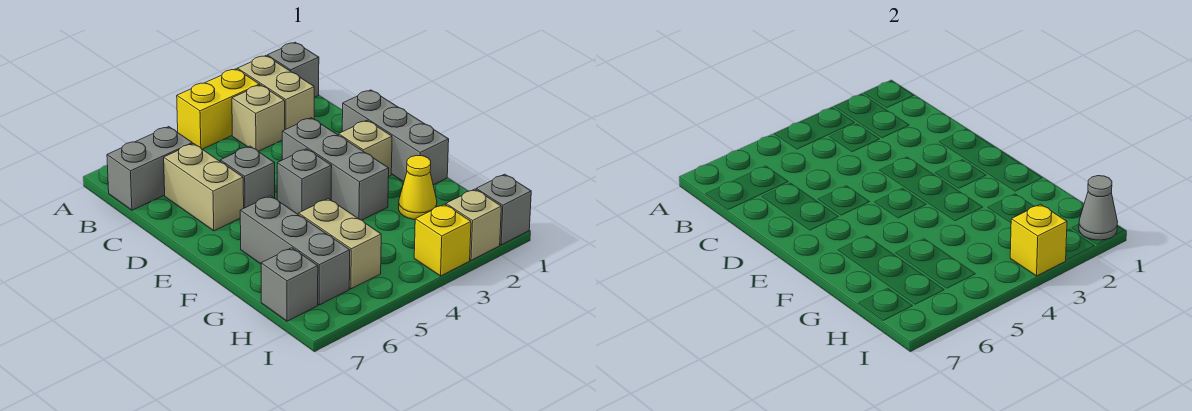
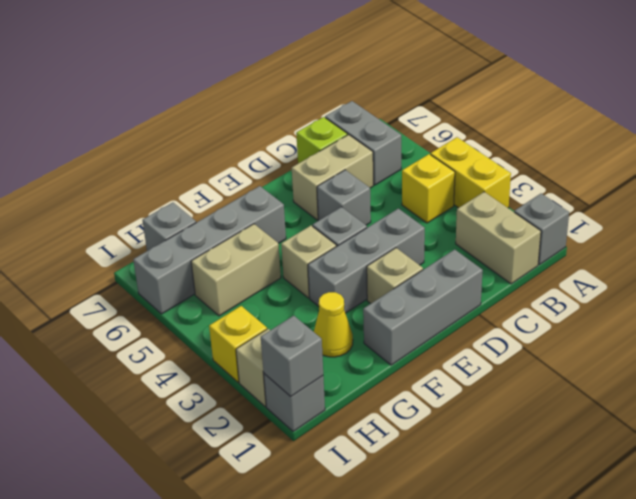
tan 1x2 brick [237,56,314,130] -> tan 1x2 brick turned to [456,192,541,284]
tan 1x1 brick [232,85,285,151] -> tan 1x1 brick moved to [281,226,336,298]
none -> lime 1x1 brick [296,117,348,163]
grey 1x3 brick [240,196,350,305] -> grey 1x4 brick [133,186,286,314]
grey 1x1 cone [1079,176,1118,240] -> grey 1x1 brick [261,316,323,396]
yellow 1x1 brick [1010,204,1067,276] -> yellow 1x1 brick moved to [402,154,455,223]

